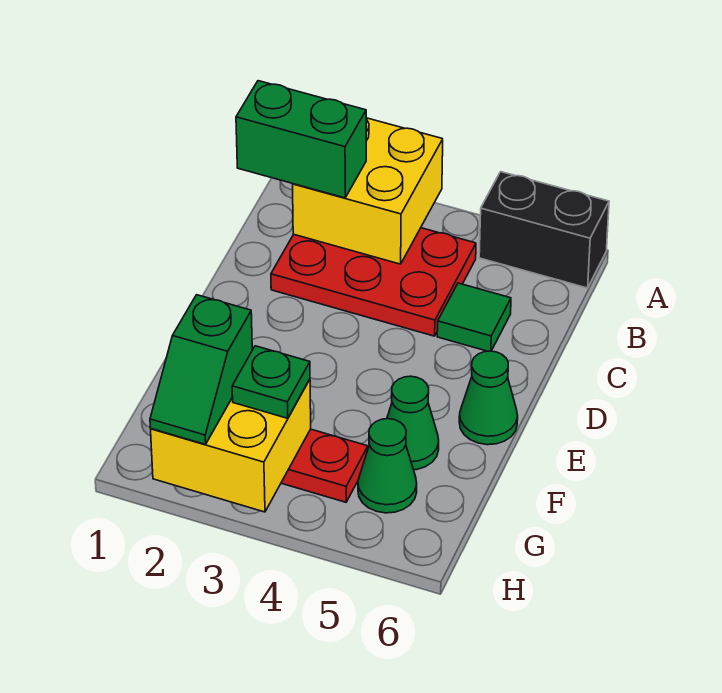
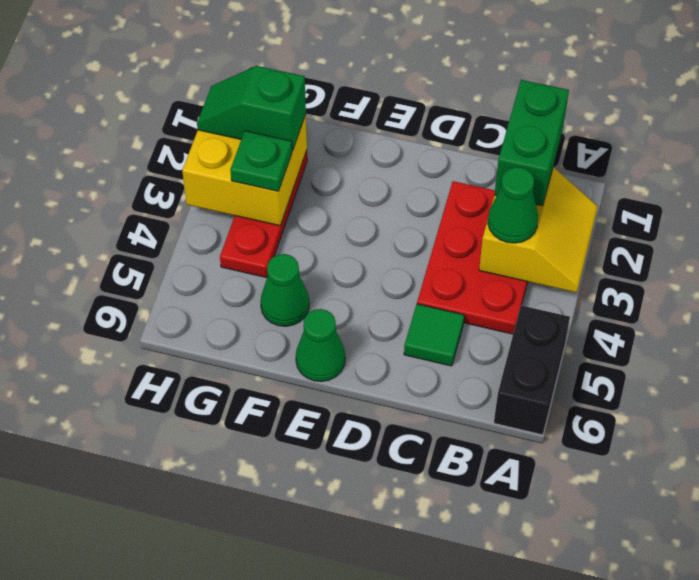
yellow 2x2 brick [293,118,443,264] -> yellow 2x2 slope [479,167,598,293]
green 1x1 cone [358,419,417,513] -> green 1x1 cone moved to [488,167,538,243]

